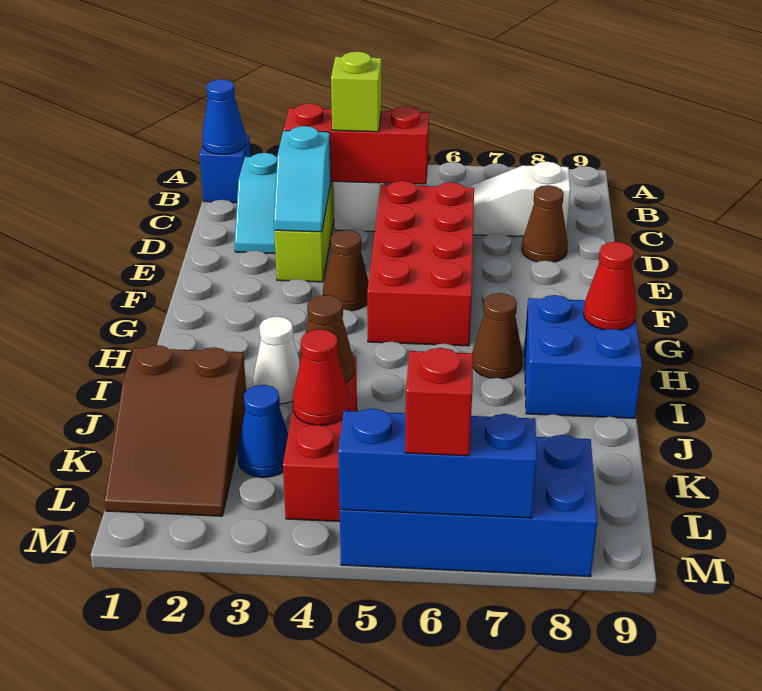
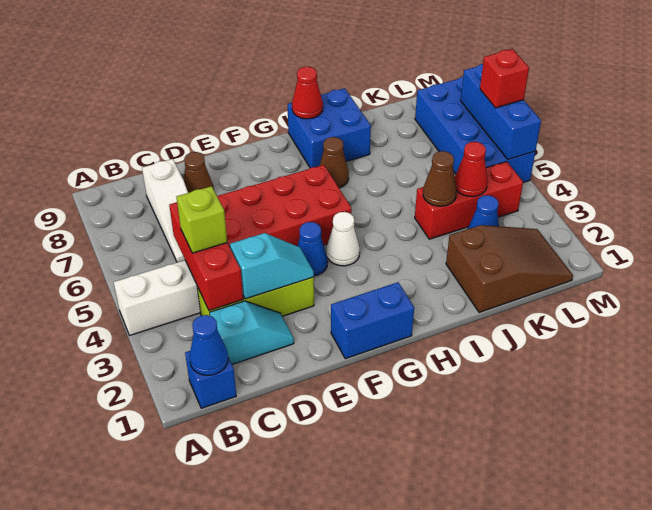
none -> blue 1x2 brick [331,282,414,359]
brown 1x1 cone [323,230,369,311] -> blue 1x1 cone [297,222,328,276]
white 1x1 cone [253,317,299,404] -> white 1x1 cone moved to [326,212,360,266]

